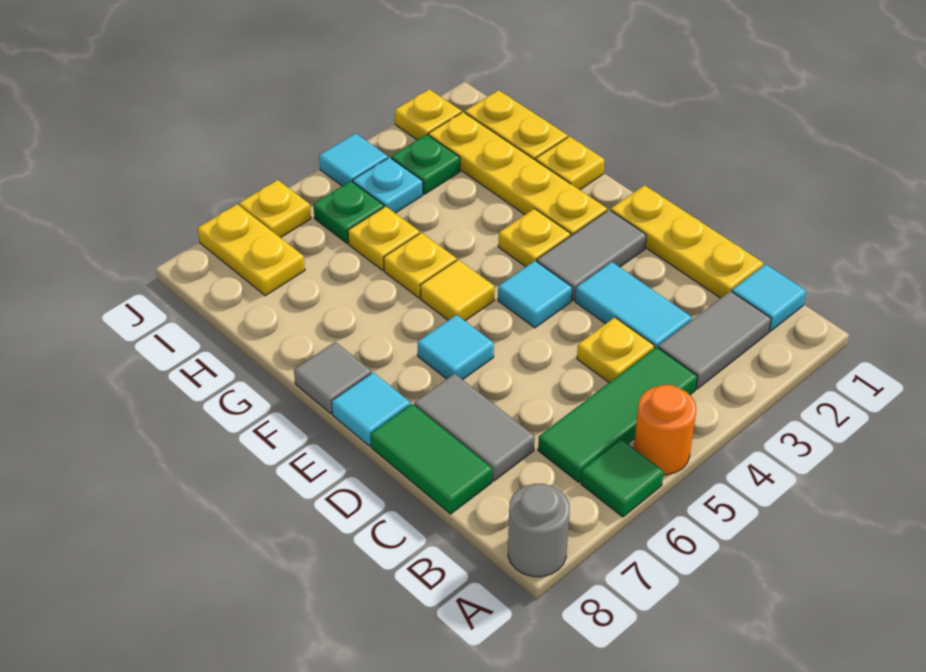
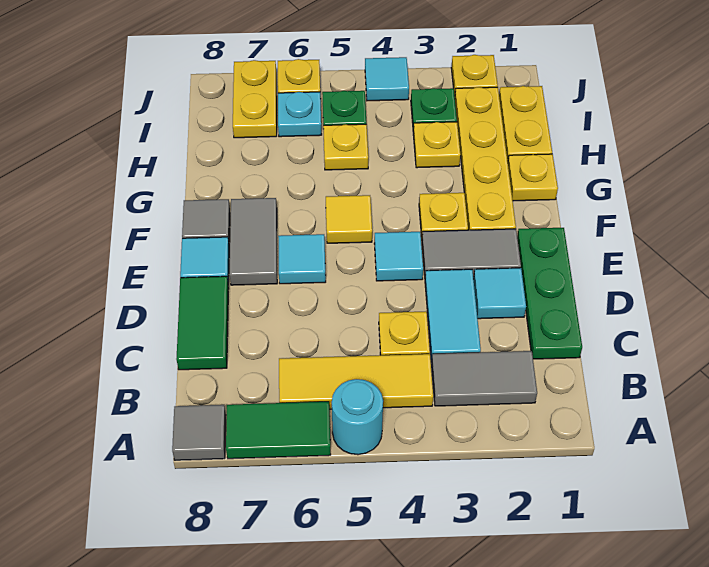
orange 1x1 round brick [634,385,696,475] -> cyan 1x1 round brick [332,379,383,455]
green 1x1 tile [581,439,664,517] -> green 1x2 tile [226,402,331,459]
grey 1x1 round brick [508,484,570,577] -> grey 1x1 tile [172,405,226,460]
cyan 1x1 tile [732,264,806,331] -> cyan 1x1 tile moved to [473,268,526,319]
green 1x3 tile [538,347,697,482] -> yellow 1x3 tile [279,354,433,409]
yellow 1x3 plate [611,185,763,298] -> green 1x3 plate [517,228,582,359]
grey 1x2 tile [414,374,535,481] -> grey 1x2 tile moved to [230,198,277,285]
yellow 1x1 plate [384,233,457,298] -> yellow 1x1 plate moved to [413,122,460,168]
cyan 1x1 plate [353,157,423,213] -> cyan 1x1 plate moved to [278,92,322,137]

